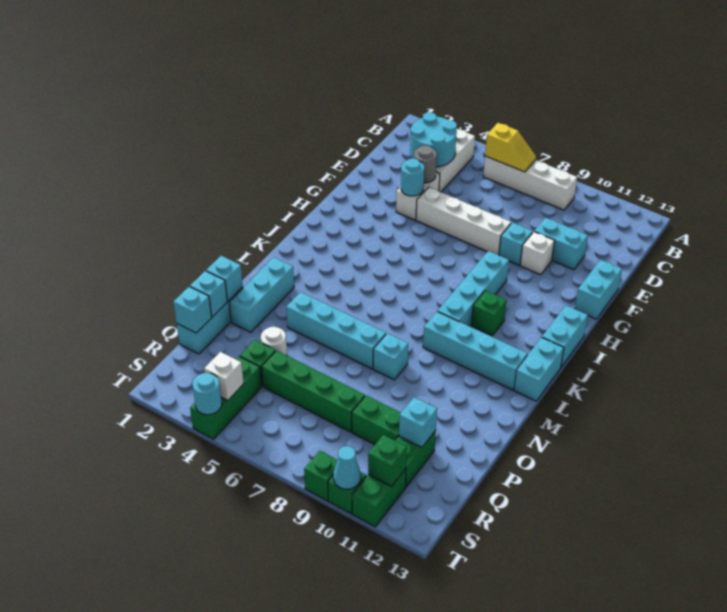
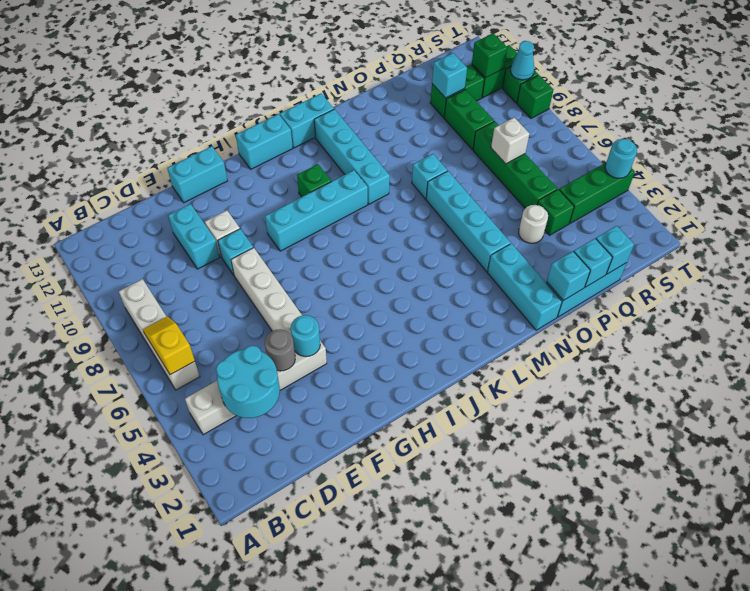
cyan 1x3 brick [229,257,294,332] -> cyan 1x3 brick turned to [487,244,562,330]
white 1x1 brick [204,352,244,400] -> white 1x1 brick moved to [491,118,529,164]

